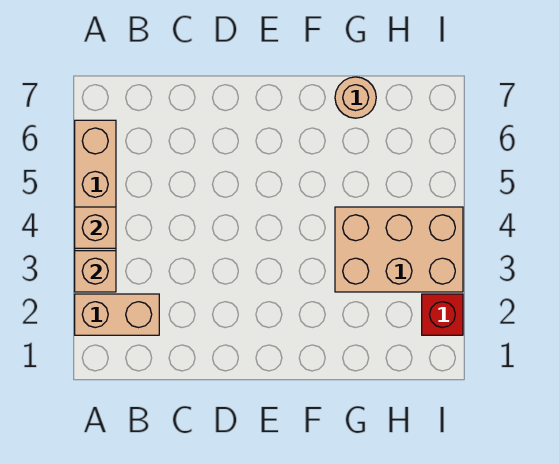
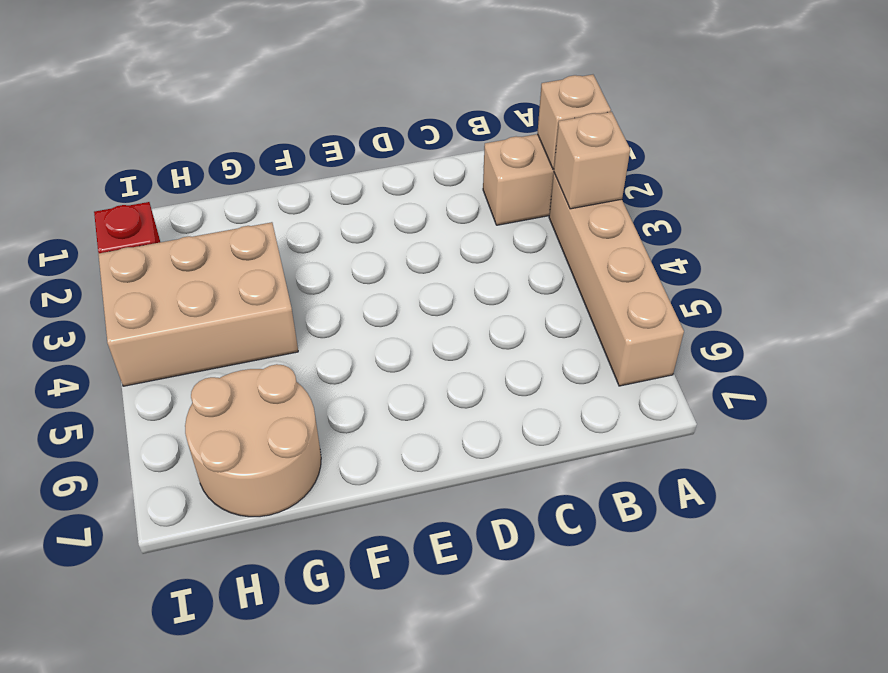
tan 1x1 brick [75,207,116,248] -> tan 1x1 brick moved to [537,75,611,169]
tan 1x1 round brick [335,77,376,118] -> tan 2x2 round brick [185,364,321,517]

